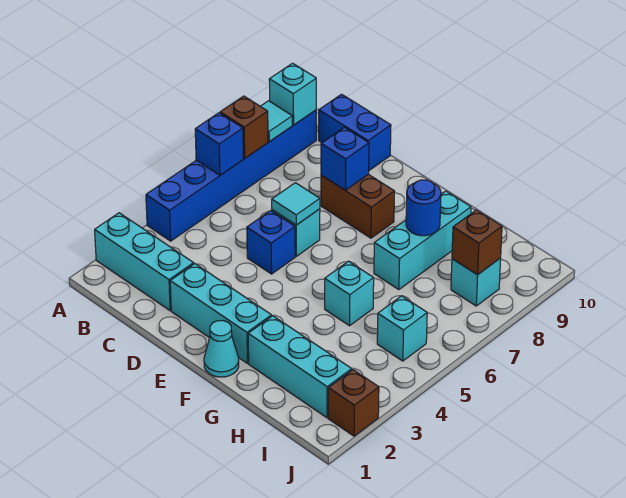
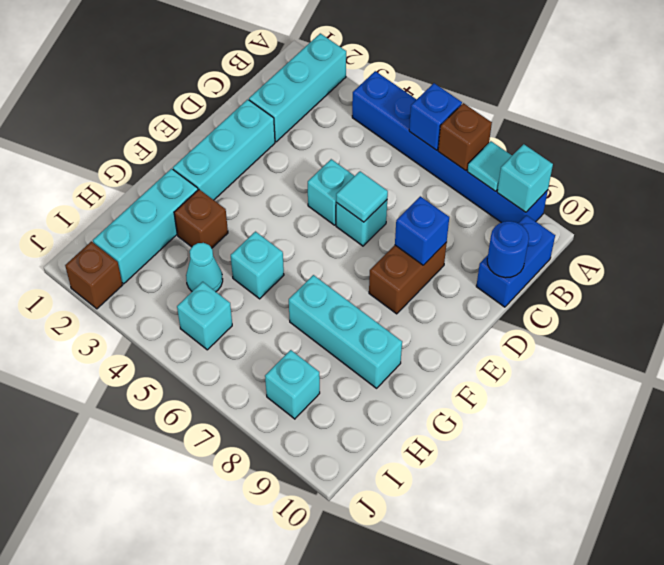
blue 1x1 brick [247,211,295,274] -> cyan 1x1 brick [308,159,354,225]
cyan 1x1 cone [204,321,239,377] -> cyan 1x1 cone moved to [186,243,223,292]
blue 1x1 round brick [406,180,441,236] -> blue 1x1 round brick moved to [487,221,529,278]
brown 1x1 brick [452,210,502,275] -> brown 1x1 brick moved to [174,189,228,248]

